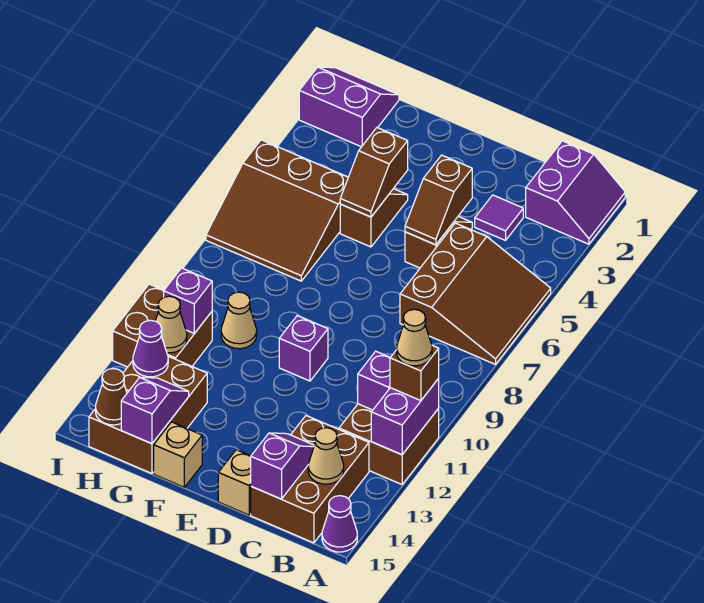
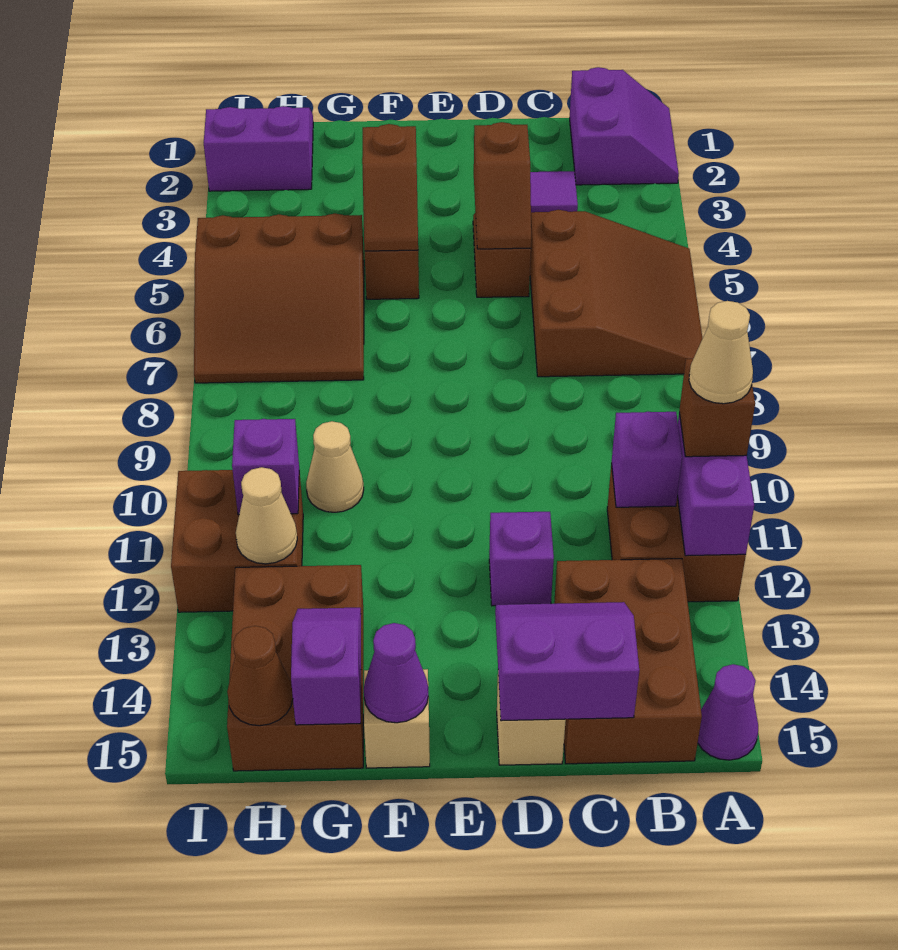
tan 1x1 cone [308,428,344,484] -> none
purple 1x2 slope [251,433,314,499] -> purple 2x2 slope [495,602,639,721]
purple 1x1 brick [279,316,328,381] -> purple 1x1 brick moved to [489,512,554,606]
purple 1x1 cone [133,320,168,377] -> purple 1x1 cone moved to [364,623,428,723]

